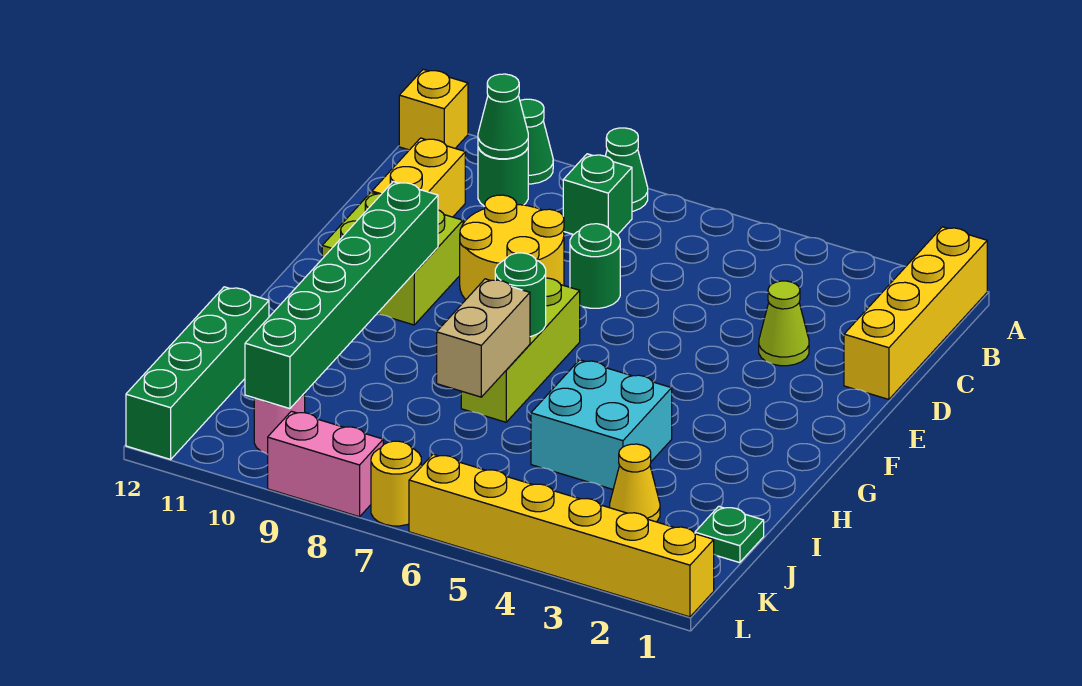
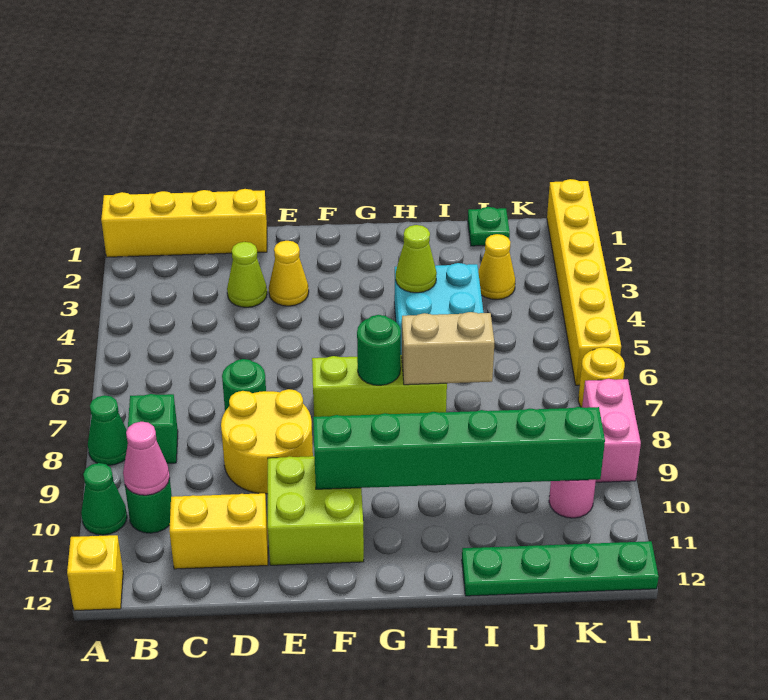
green 1x1 cone [478,74,528,159] -> pink 1x1 cone [123,422,170,495]
none -> yellow 1x1 cone [269,241,309,306]
none -> lime 1x1 cone [396,225,437,293]
green 1x4 brick [126,287,269,459] -> green 1x4 plate [462,541,659,596]

